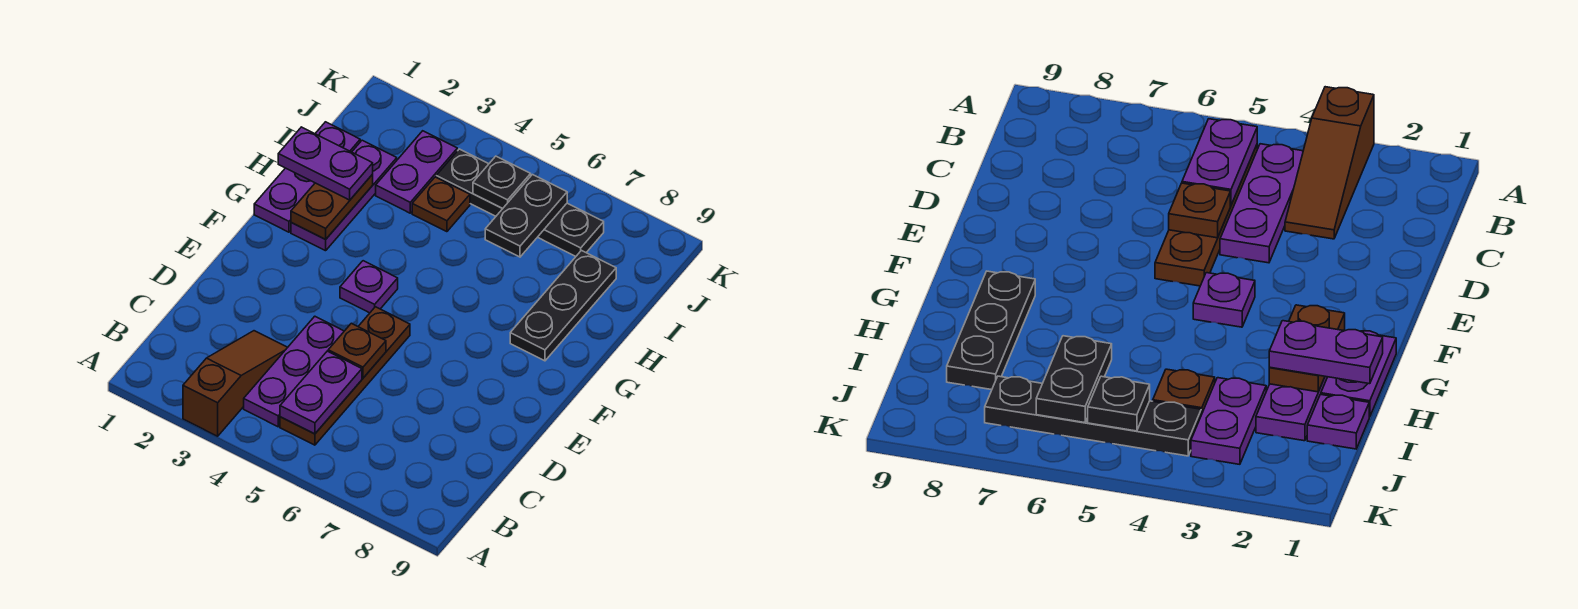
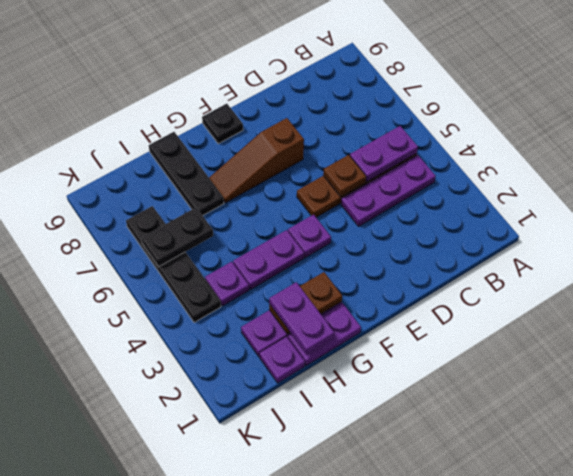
brown 1x3 slope [183,331,288,436] -> brown 1x3 slope moved to [209,118,304,203]
black 1x3 plate [510,251,616,361] -> black 1x3 plate turned to [149,132,224,216]
purple 1x2 plate [376,131,457,213] -> purple 1x2 plate moved to [233,230,304,290]
brown 1x1 plate [412,177,470,232] -> purple 1x1 plate [205,262,249,306]
black 1x1 plate [473,156,531,209] -> black 1x1 plate moved to [202,104,243,144]

